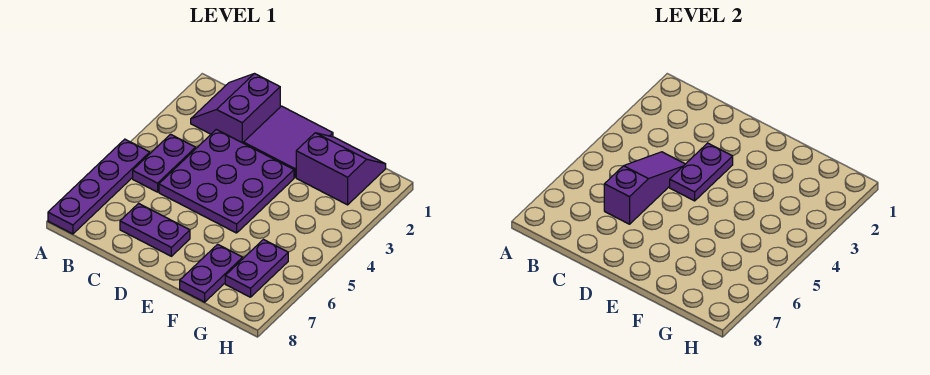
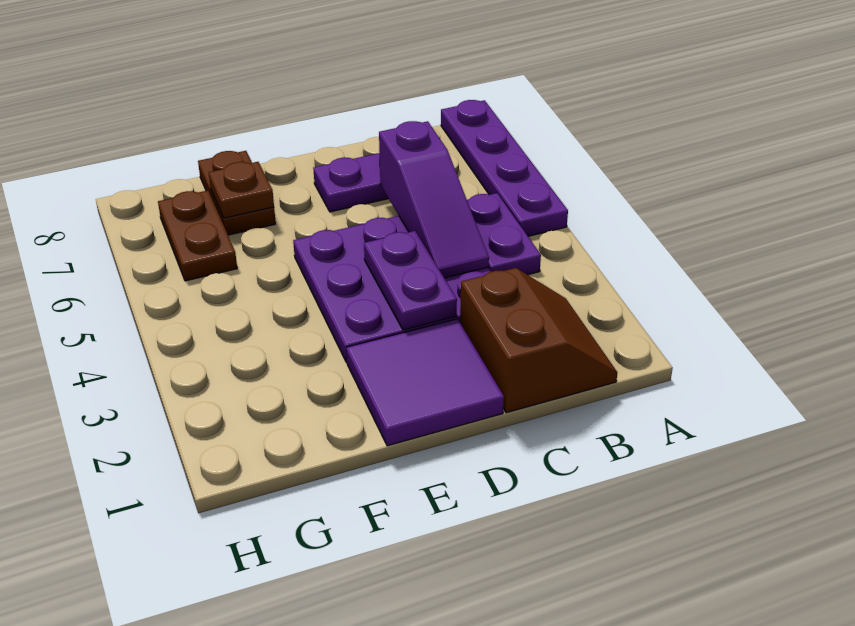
purple 2x2 slope [191,74,280,143] -> brown 2x2 slope [460,268,617,413]
purple 2x2 slope [296,133,386,205] -> none
purple 1x2 plate [180,244,243,302] -> brown 1x2 plate [198,151,276,235]
none -> brown 1x1 plate [209,162,274,218]
purple 1x2 plate [225,240,288,297] -> brown 1x2 plate [158,190,237,281]

